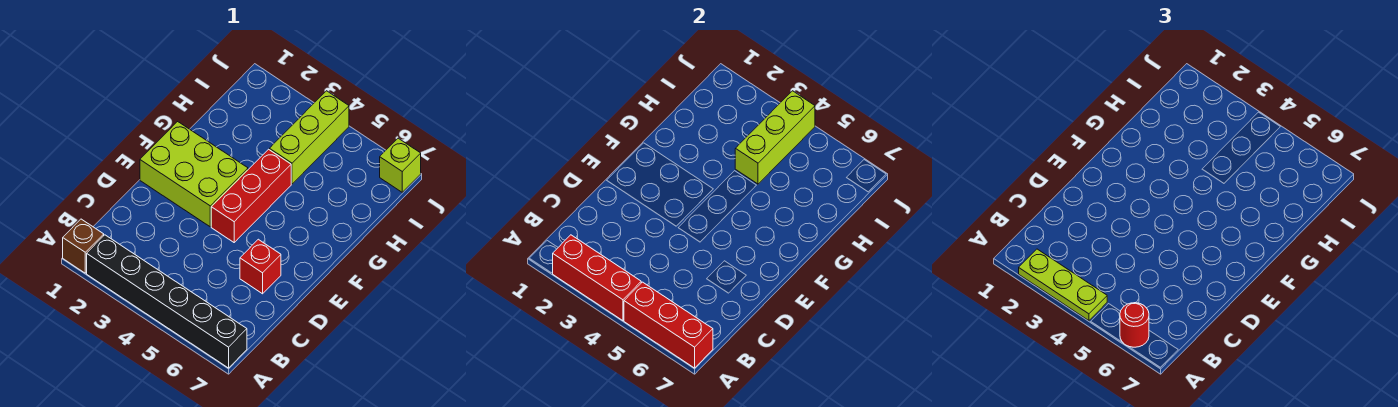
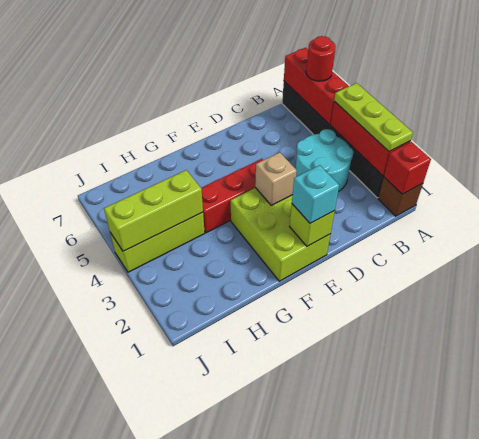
none -> cyan 2x2 round brick [295,129,353,191]
red 1x1 brick [240,239,281,294] -> red 1x1 brick moved to [384,142,431,194]
none -> cyan 1x1 brick [292,165,339,223]
none -> tan 1x1 brick [255,152,297,205]
lime 1x1 brick [380,138,421,192] -> lime 1x1 brick moved to [290,204,335,246]

